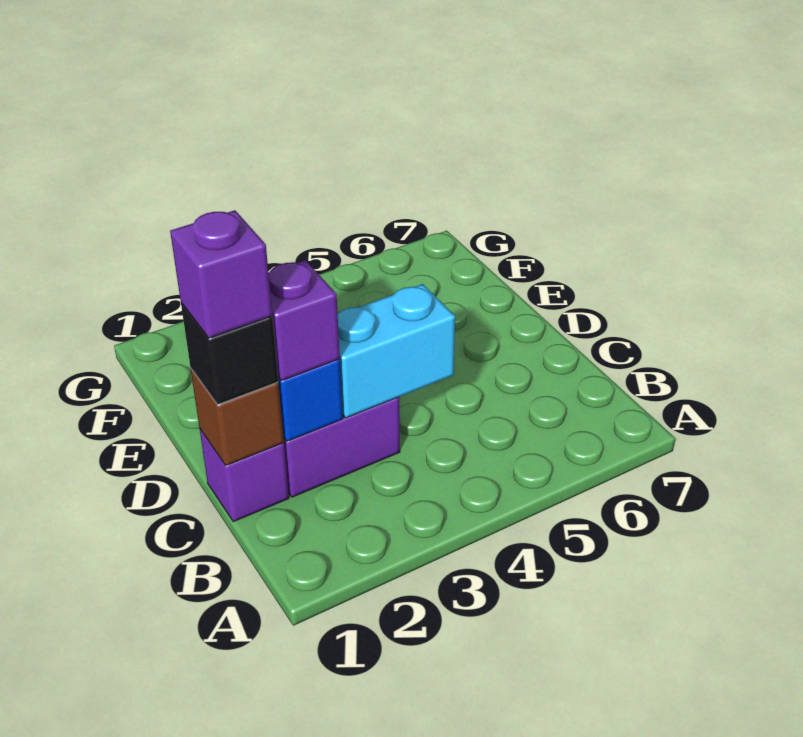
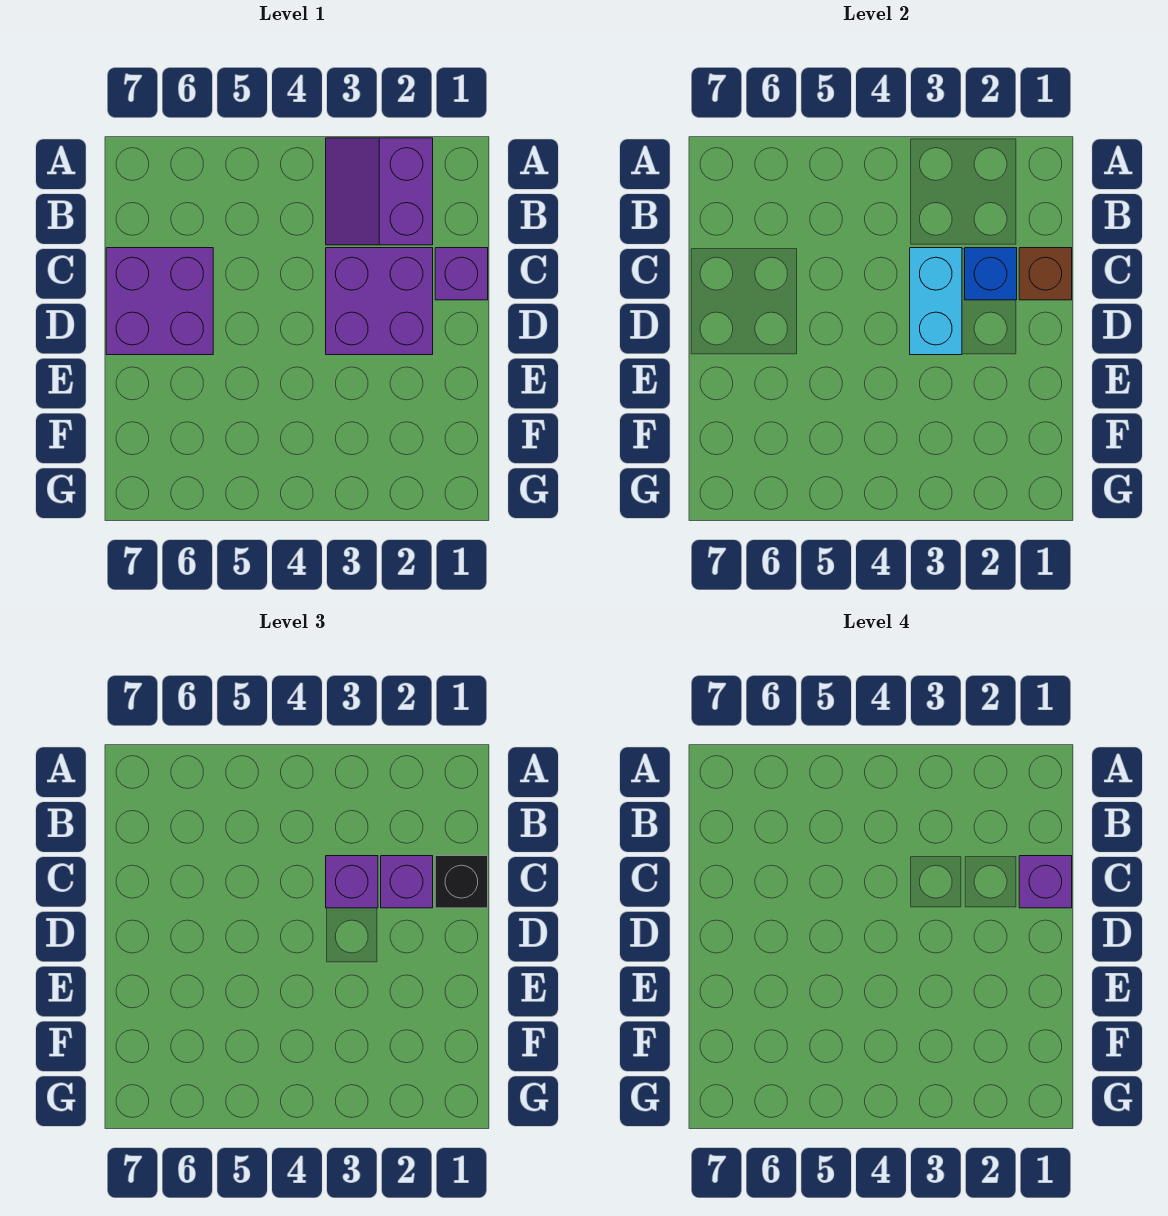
none -> purple 2x2 slope [326,138,433,245]
cyan 1x2 brick [338,284,455,418] -> cyan 1x2 brick turned to [910,248,962,355]
none -> purple 1x1 brick [326,856,378,908]
none -> purple 2x2 brick [106,248,213,355]

